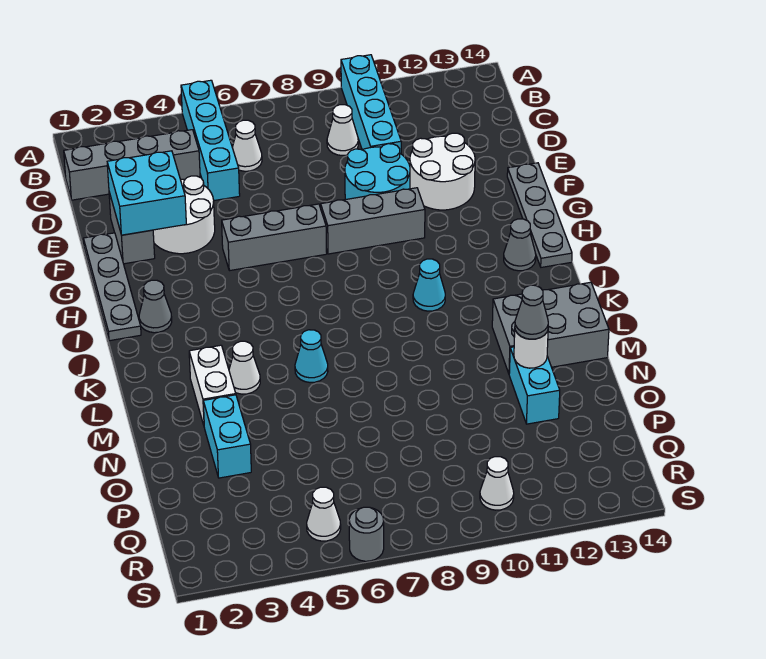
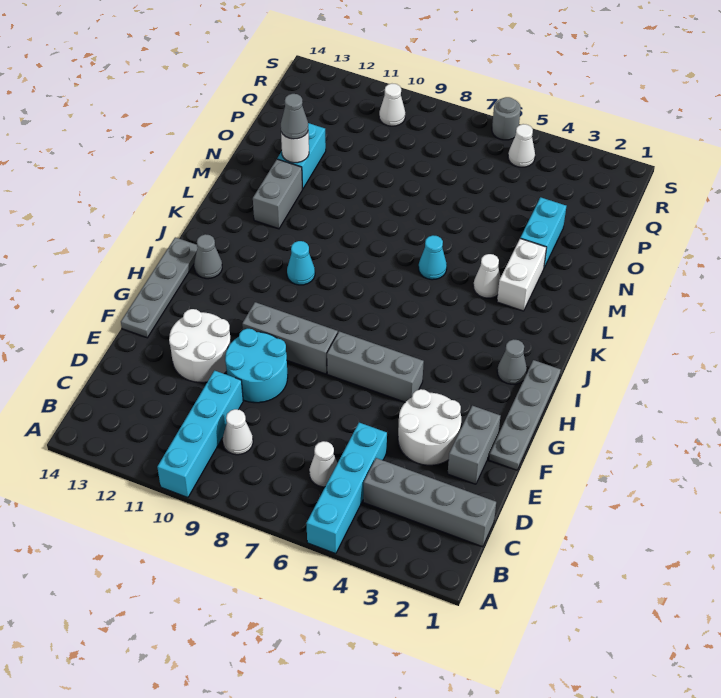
cyan 2x2 brick [107,151,186,235] -> none
grey 2x3 brick [492,282,609,373] -> grey 1x2 brick [253,159,302,229]

